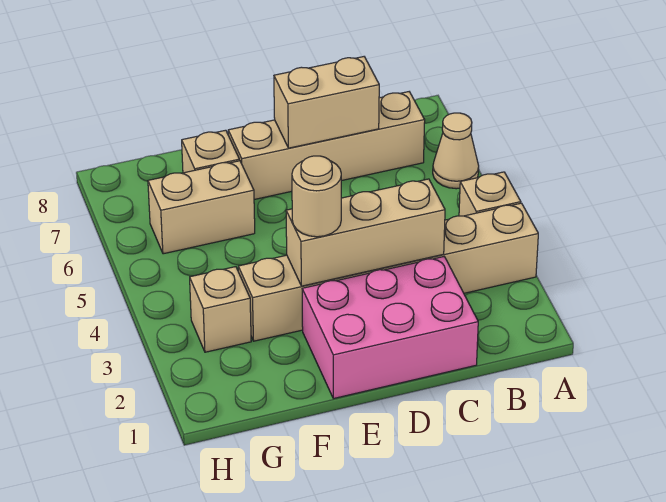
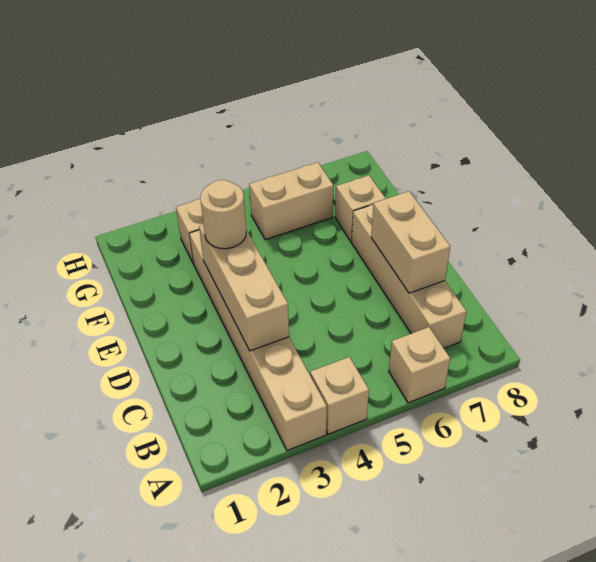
tan 1x1 cone [433,113,479,189] -> tan 1x1 brick [389,327,450,403]
pink 2x3 brick [302,257,478,399] -> none
tan 1x2 brick [148,161,255,254] -> tan 1x2 brick turned to [249,162,333,240]

